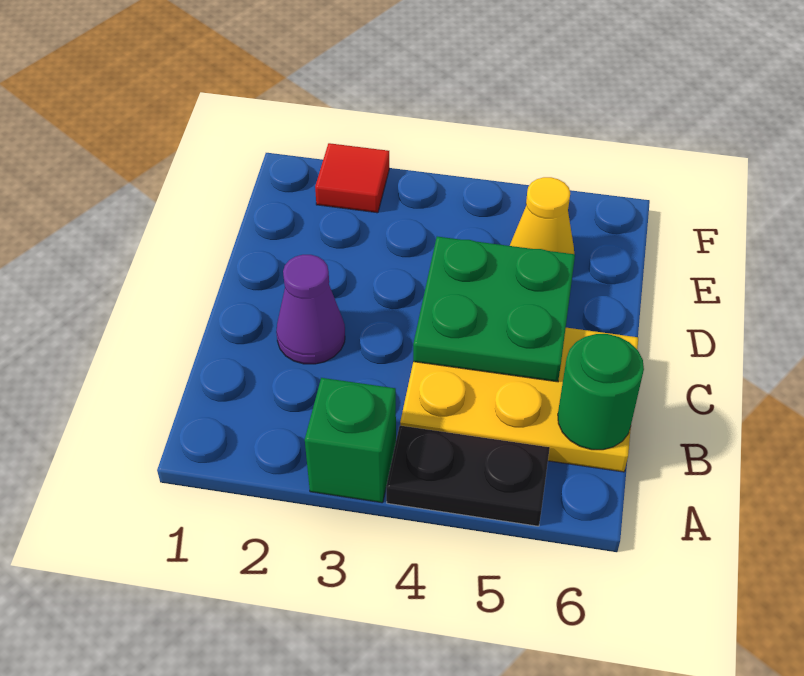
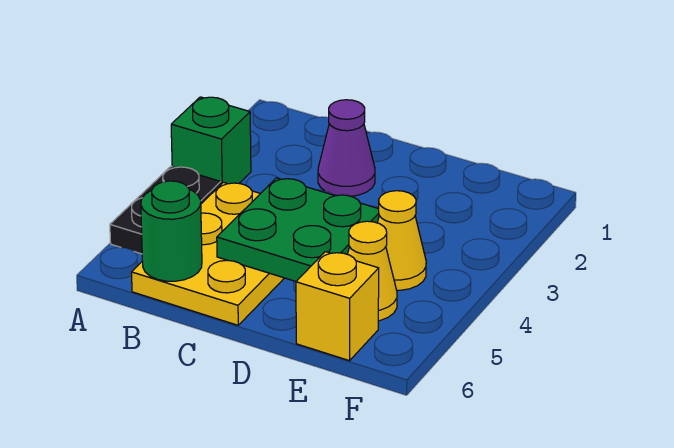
none -> yellow 1x1 cone [378,191,426,290]
none -> yellow 1x1 brick [296,252,379,361]
red 1x1 tile [315,143,389,213] -> none

